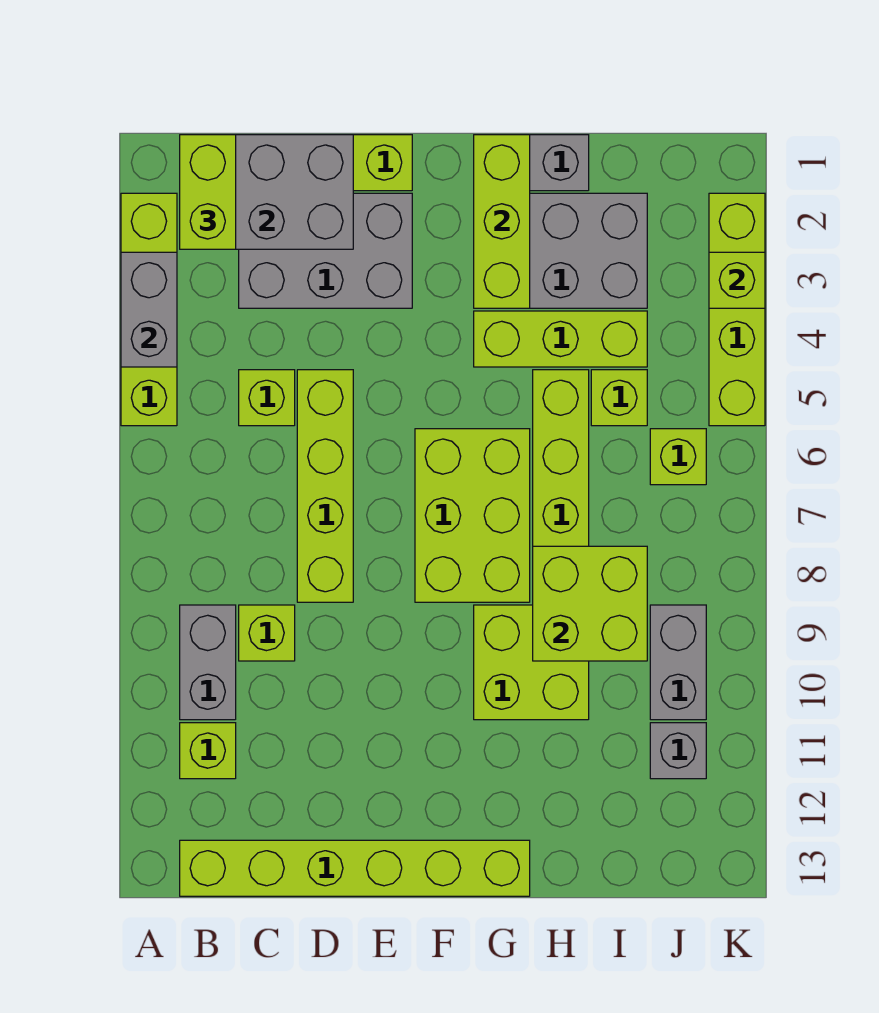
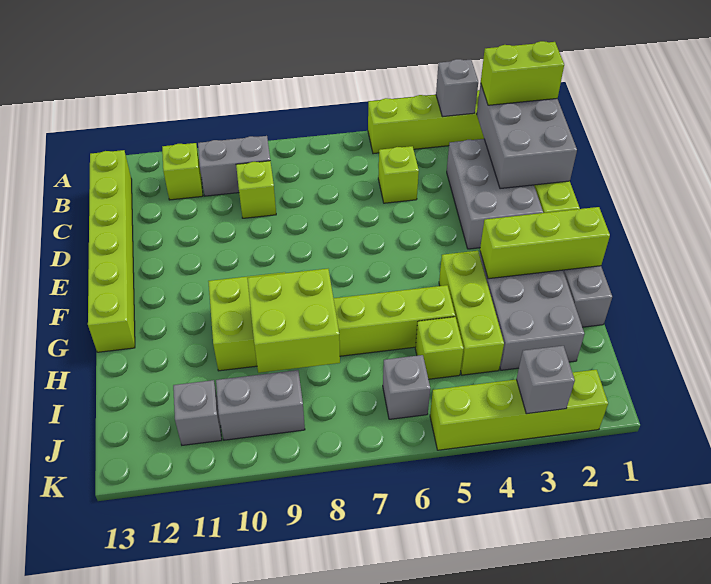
grey 1x2 brick [121,252,177,367] -> grey 1x1 brick [436,59,478,117]
lime 1x4 brick [297,370,353,602] -> none
lime 2x3 brick [415,429,530,602] -> none
lime 1x1 brick [650,429,706,485] -> grey 1x1 brick [383,355,430,419]
lime 1x1 brick [709,252,765,308] -> grey 1x1 brick [517,346,575,414]

